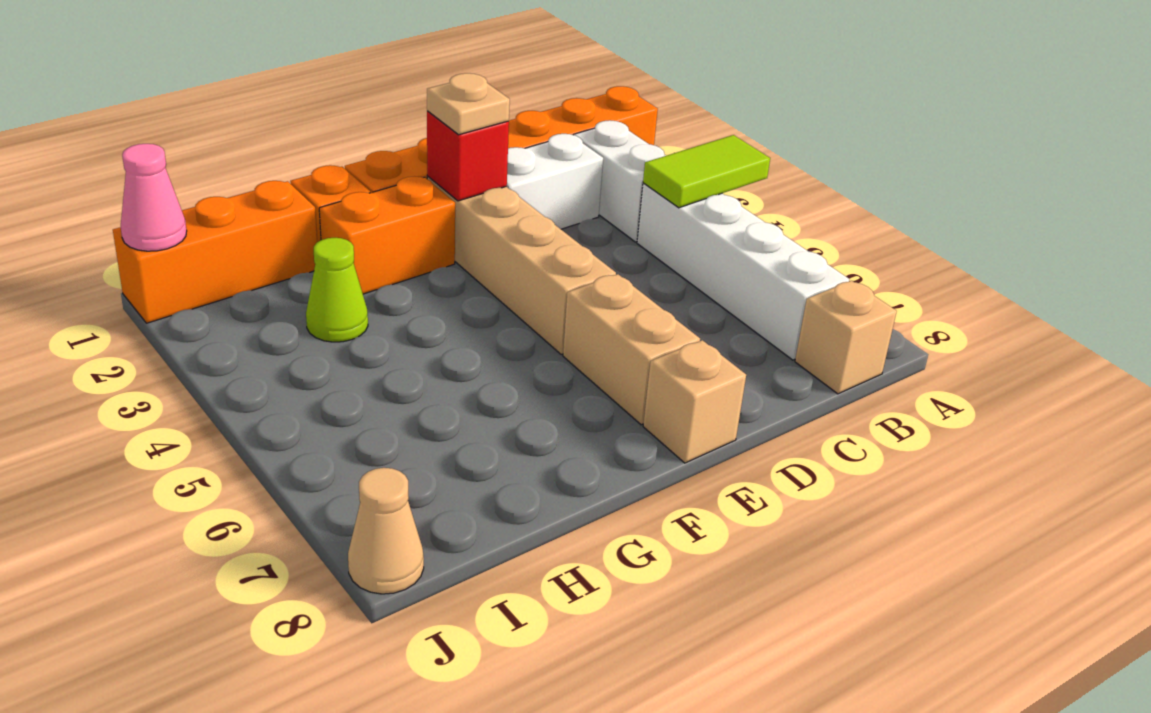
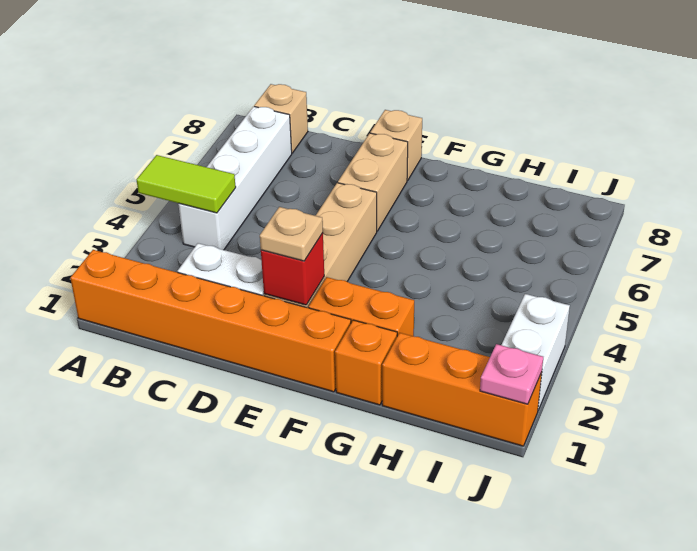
white 1x2 brick [574,120,666,242] -> white 1x2 brick moved to [502,294,570,410]
lime 1x1 cone [306,238,368,342] -> none
pink 1x1 cone [121,144,187,251] -> pink 1x1 plate [480,344,543,404]
tan 1x1 cone [348,468,424,594] -> none

